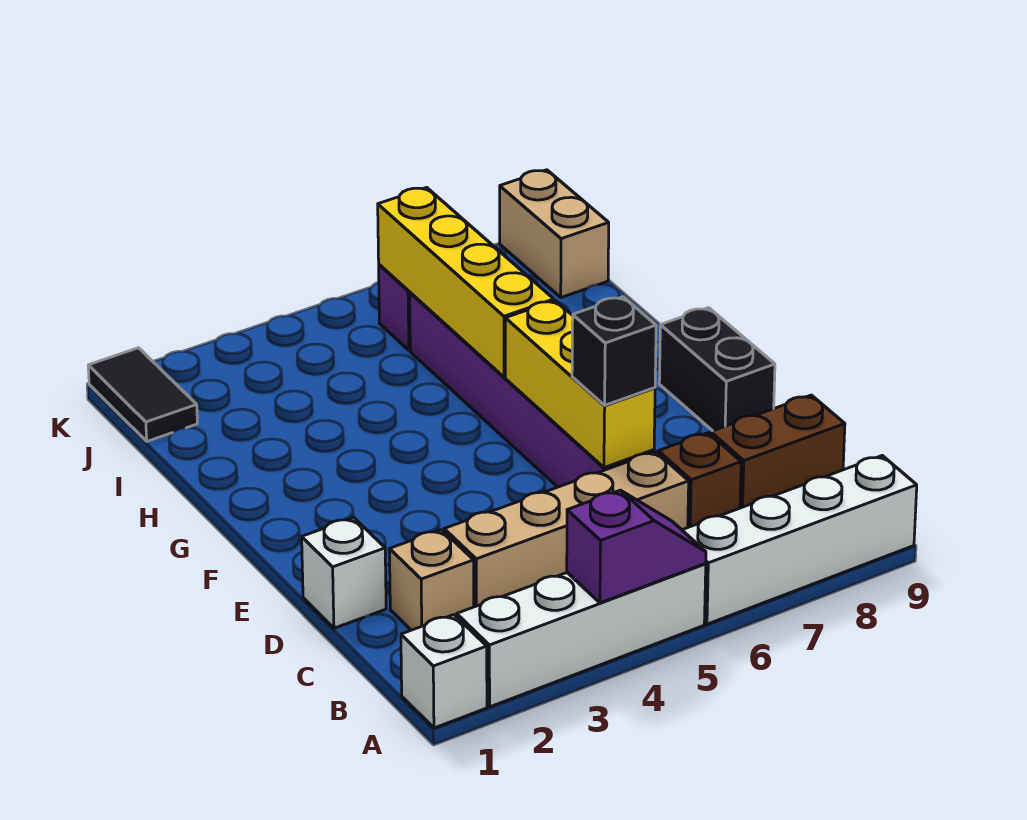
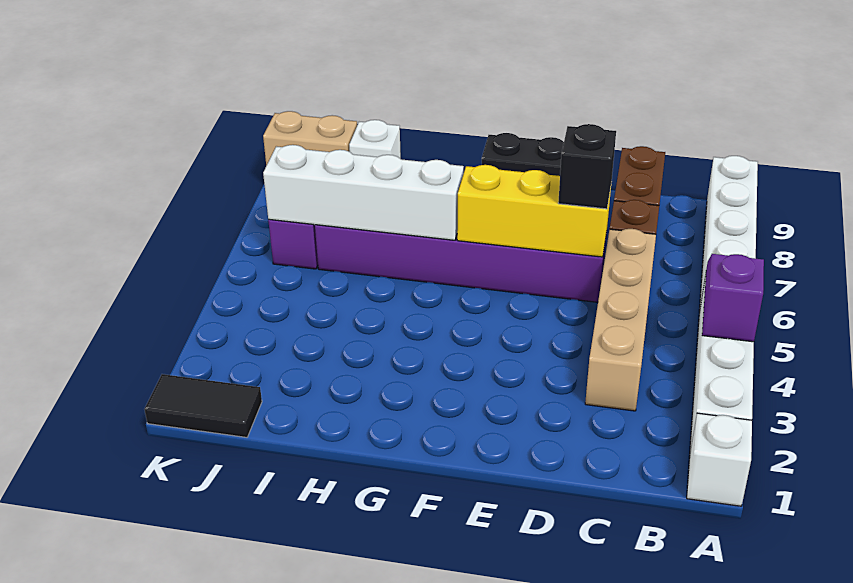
tan 1x1 brick [389,530,474,630] -> none
white 1x1 brick [302,518,386,628] -> white 1x1 brick moved to [349,120,401,159]
yellow 1x4 brick [378,187,554,377] -> white 1x4 brick [263,145,464,240]

